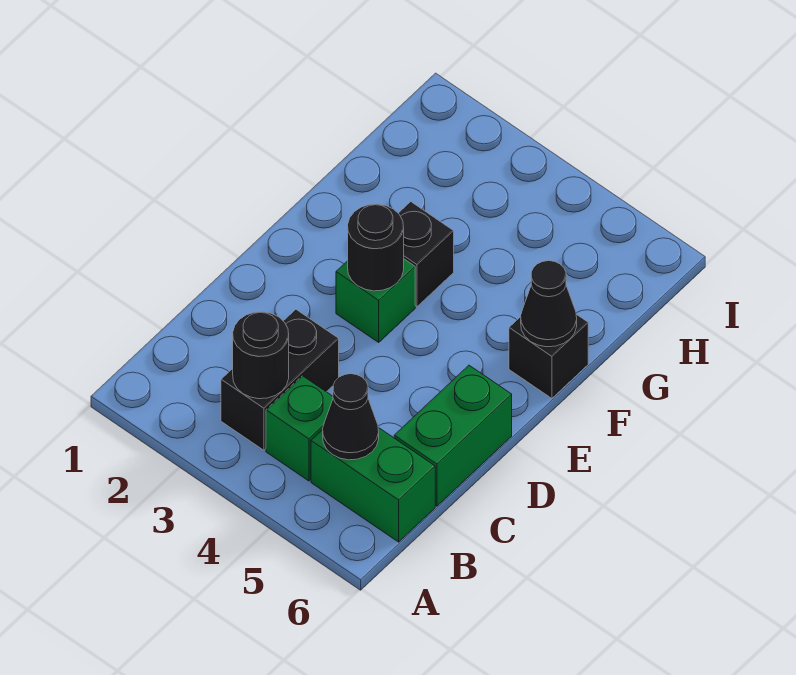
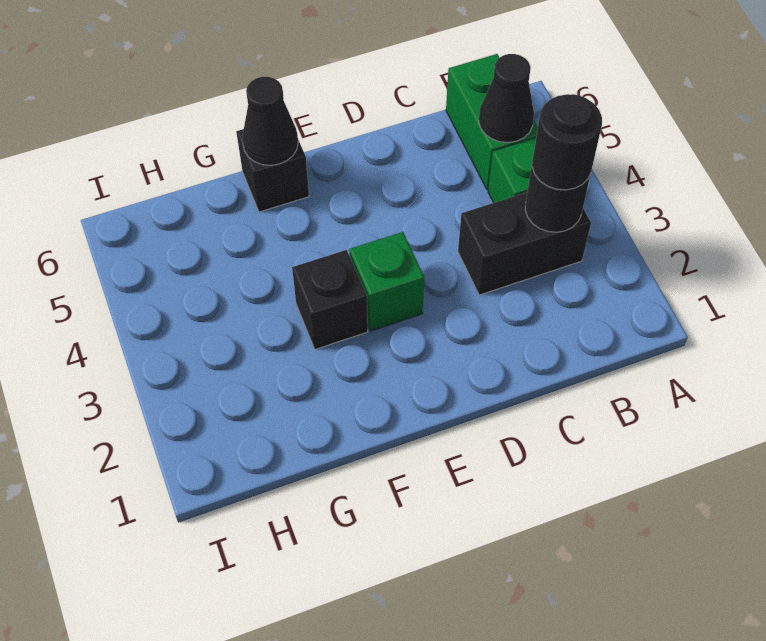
green 1x2 brick [394,365,512,506] -> none
black 1x1 round brick [348,204,404,291] -> black 1x1 round brick moved to [532,94,602,190]

